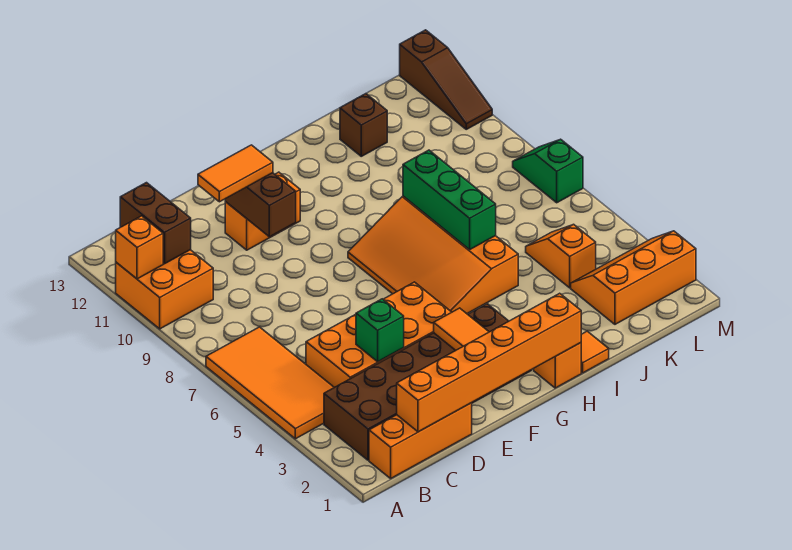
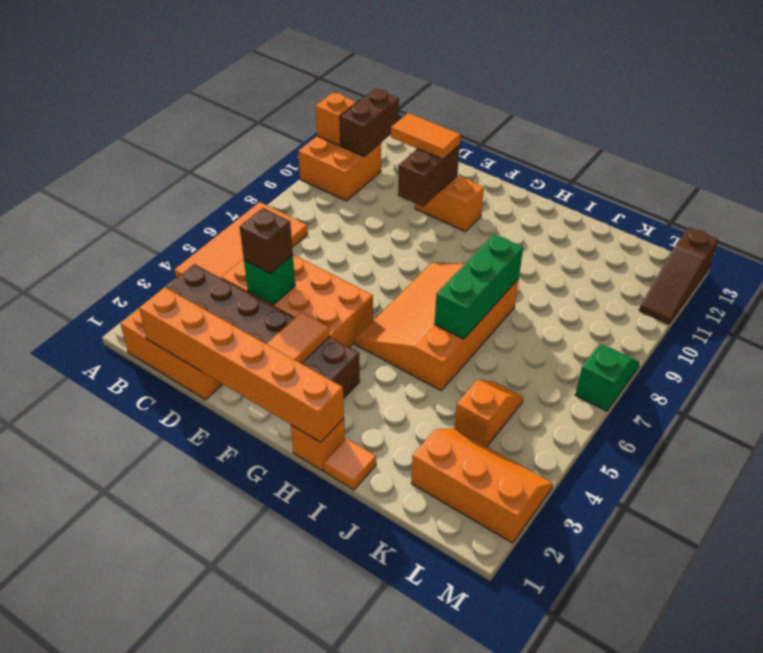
brown 1x1 brick [340,94,387,156] -> brown 1x1 brick moved to [240,208,293,274]

